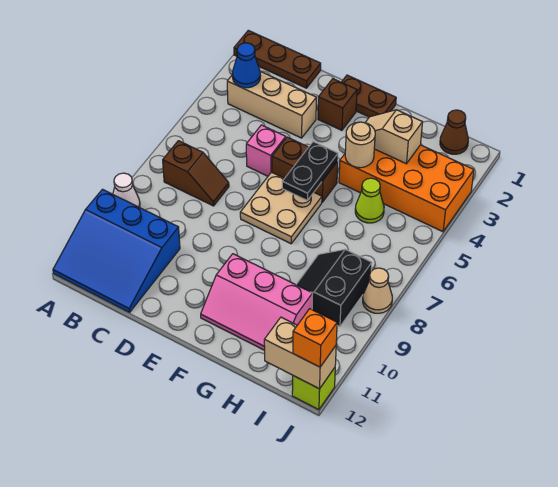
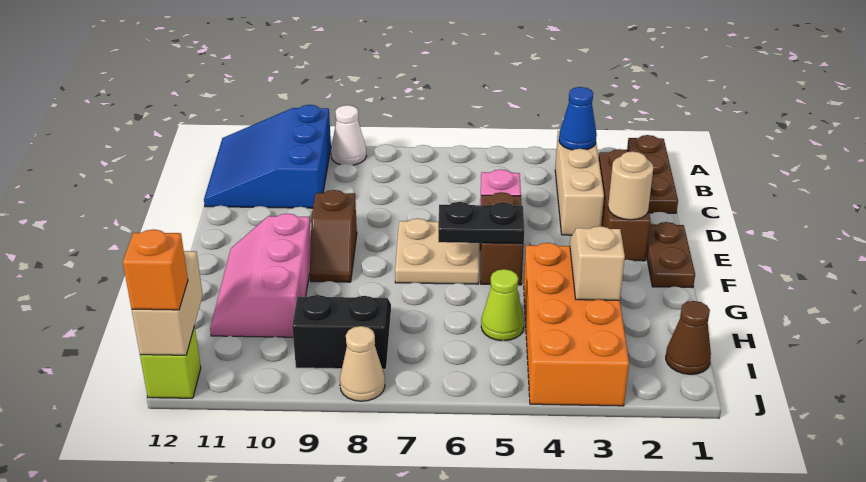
brown 1x2 slope [163,141,229,206] -> brown 1x2 slope moved to [310,190,357,282]
brown 1x1 brick [318,79,357,130] -> brown 1x3 brick [599,149,650,261]
tan 1x1 round brick [345,122,375,168] -> tan 1x1 round brick moved to [608,151,653,220]

